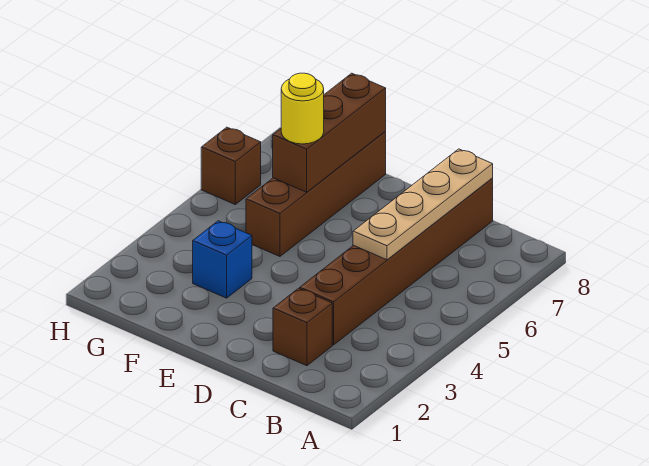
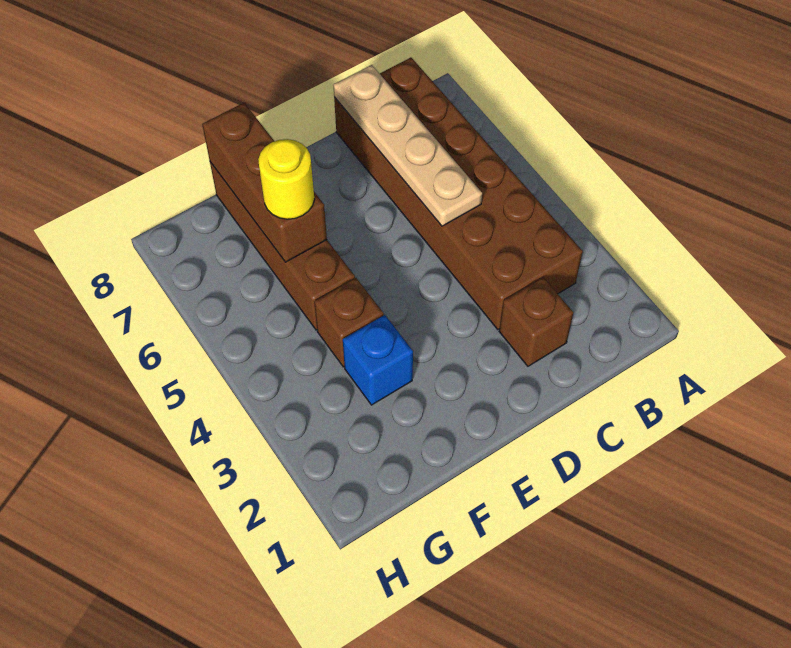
brown 1x6 brick [300,178,493,345] -> brown 2x6 brick [334,58,583,329]
brown 1x1 brick [201,127,261,204] -> brown 1x1 brick moved to [314,278,384,367]

